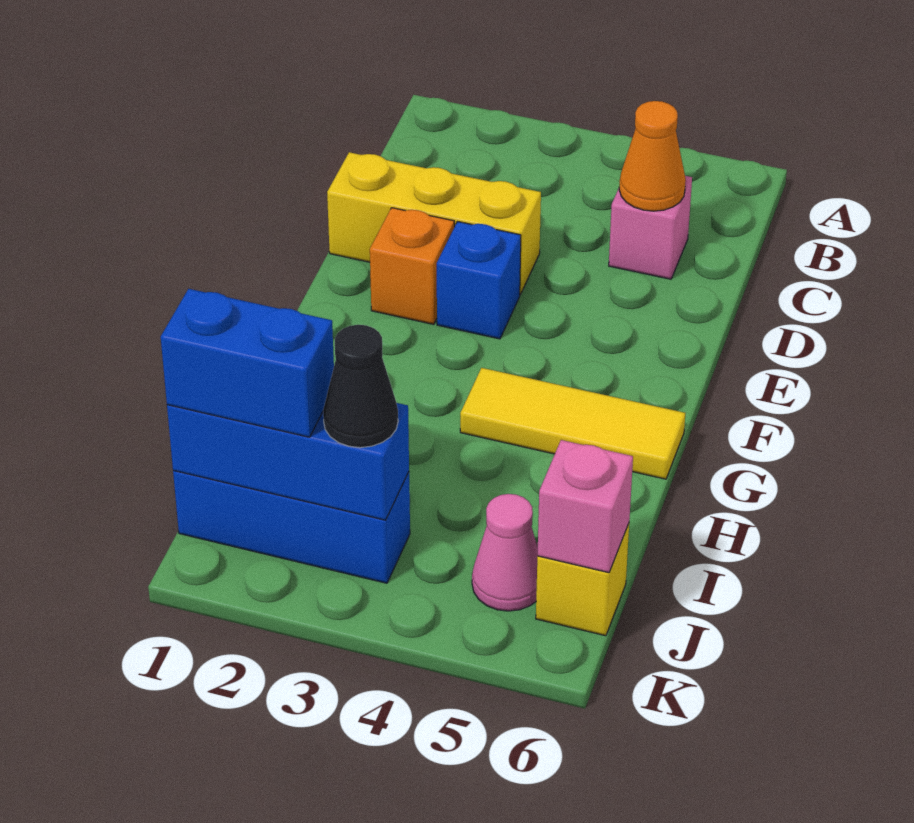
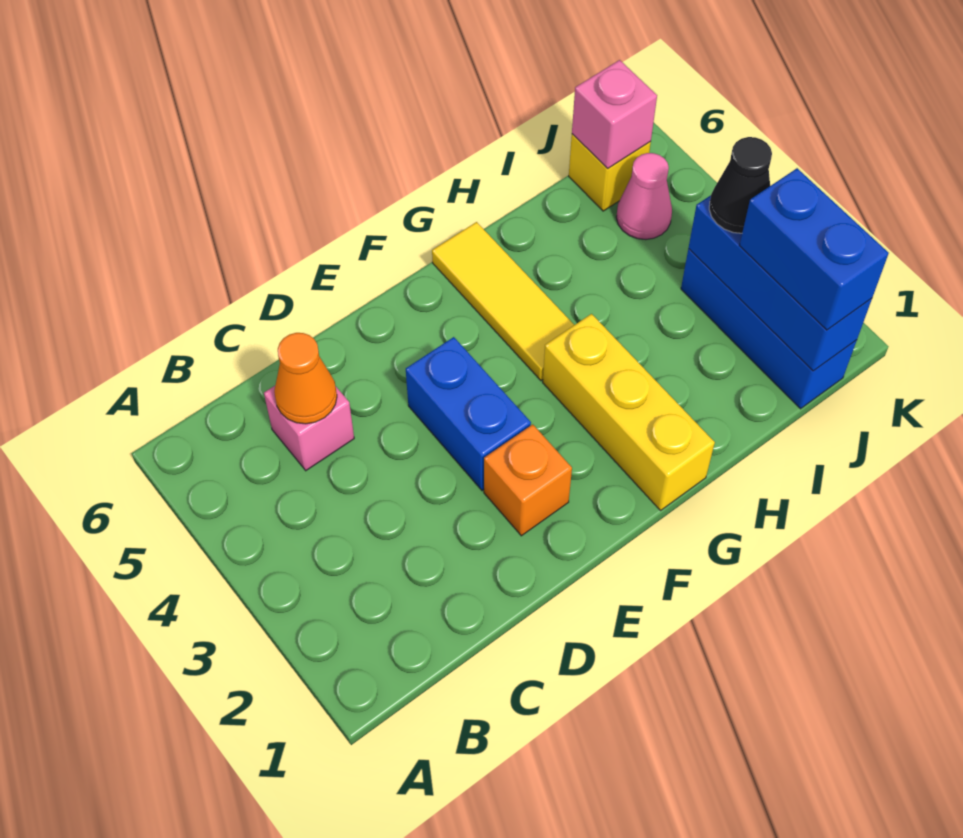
yellow 1x3 brick [327,152,541,295] -> yellow 1x3 brick moved to [543,314,715,510]
blue 1x1 brick [437,222,521,339] -> blue 1x2 brick [406,337,531,490]

